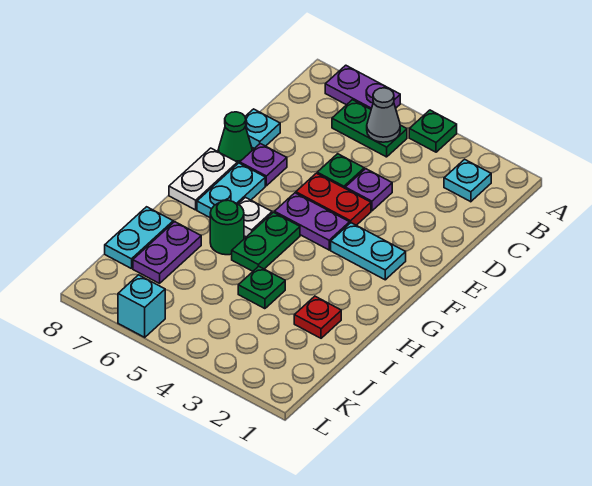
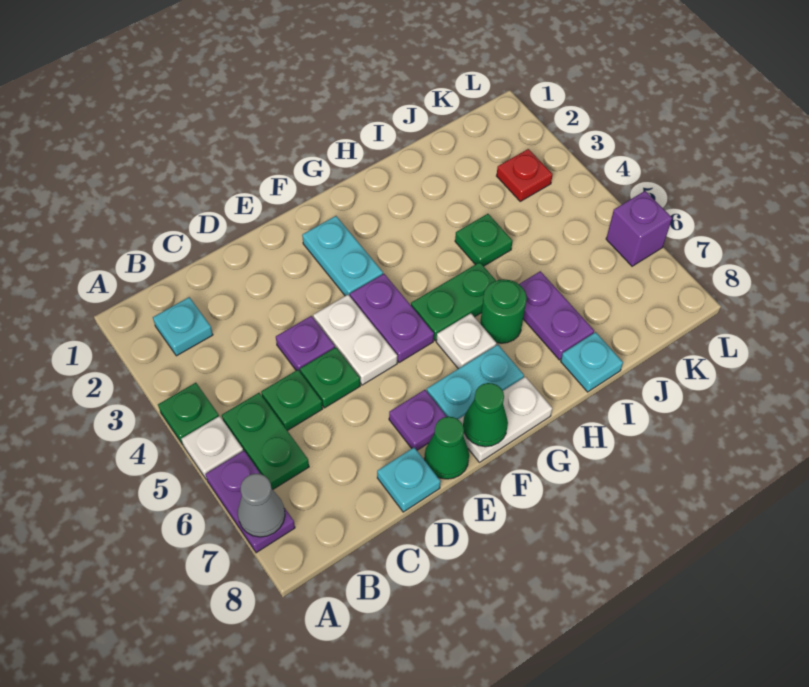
none -> white 1x1 plate [182,416,243,480]
grey 1x1 cone [367,88,400,142] -> grey 1x1 cone moved to [238,474,285,537]
none -> green 1x1 plate [261,370,323,431]
red 1x2 plate [296,173,371,225] -> white 1x2 plate [313,295,397,385]
none -> green 1x1 cone [463,383,508,447]
red 1x1 plate [294,296,341,338] -> red 1x1 plate moved to [497,149,553,201]
purple 1x2 plate [133,222,201,283] -> purple 1x2 plate turned to [519,271,594,360]
cyan 1x2 plate [105,207,173,269] -> cyan 1x1 plate [561,332,623,392]
cyan 1x1 brick [118,275,165,337] -> purple 1x1 brick [606,191,672,266]

